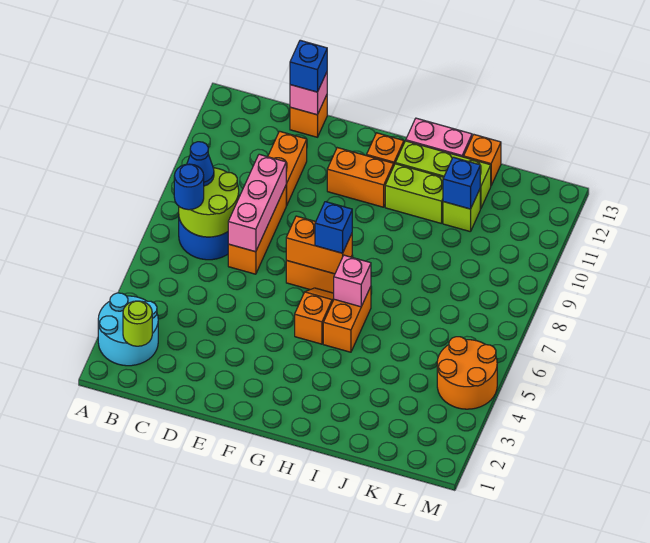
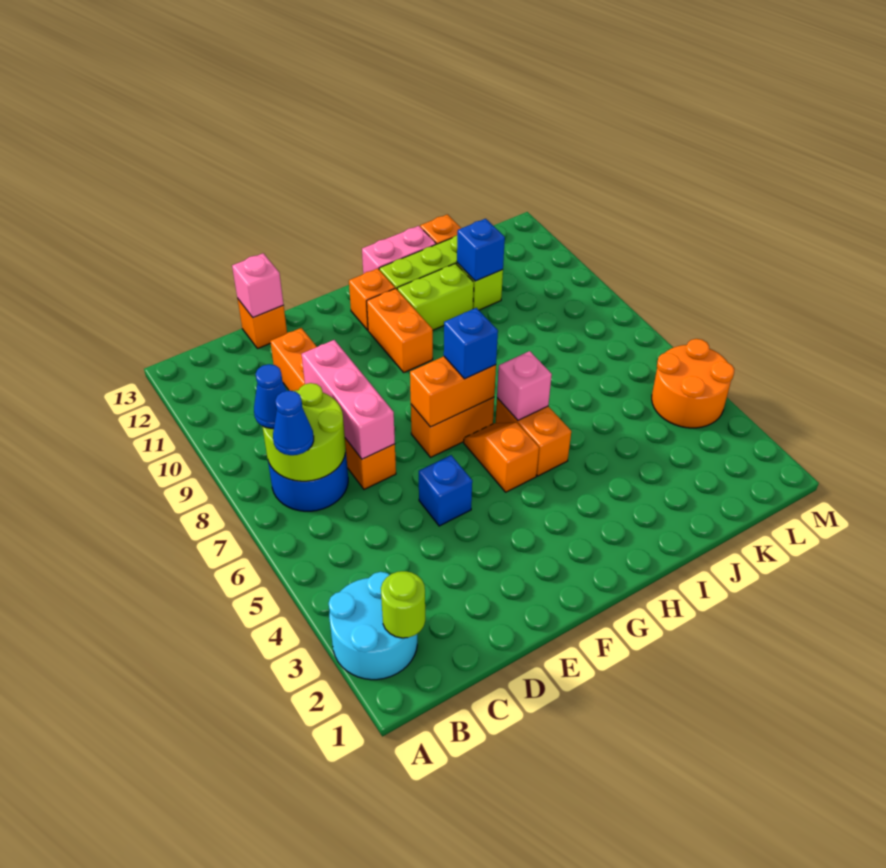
blue 1x1 round brick [174,164,204,210] -> blue 1x1 cone [273,391,314,455]
blue 1x1 brick [290,40,327,92] -> blue 1x1 brick moved to [419,455,472,526]
orange 1x2 brick [327,148,394,207] -> orange 1x2 brick turned to [367,288,433,372]

